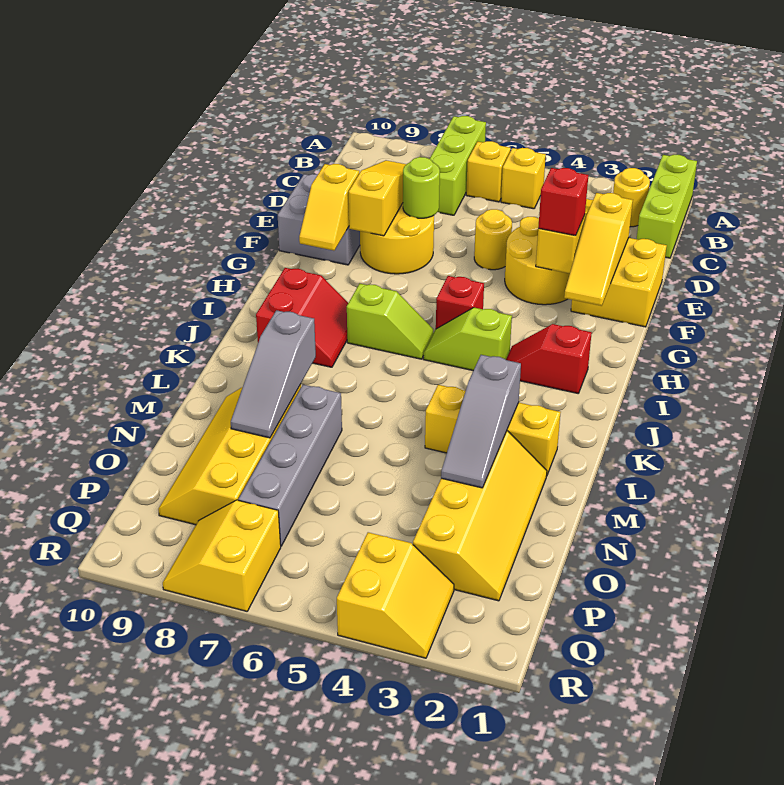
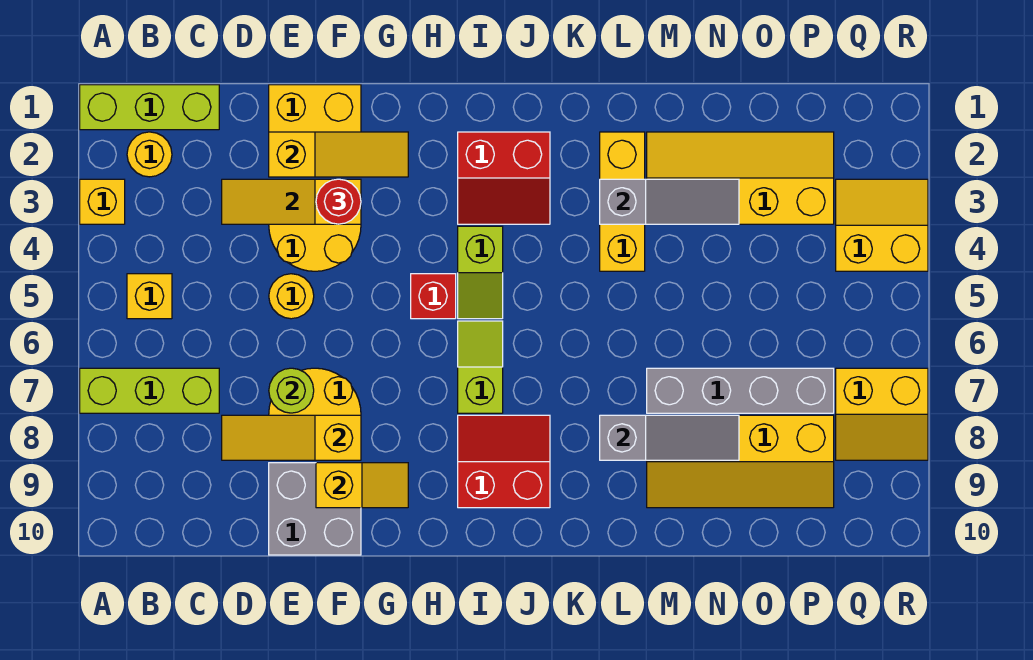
yellow 1x1 brick [466,141,511,202] -> yellow 1x1 brick moved to [80,179,125,224]
red 1x1 brick [538,168,588,236] -> red 1x1 round brick [316,179,361,224]
red 1x2 slope [506,324,592,393] -> red 2x2 slope [458,132,550,224]

